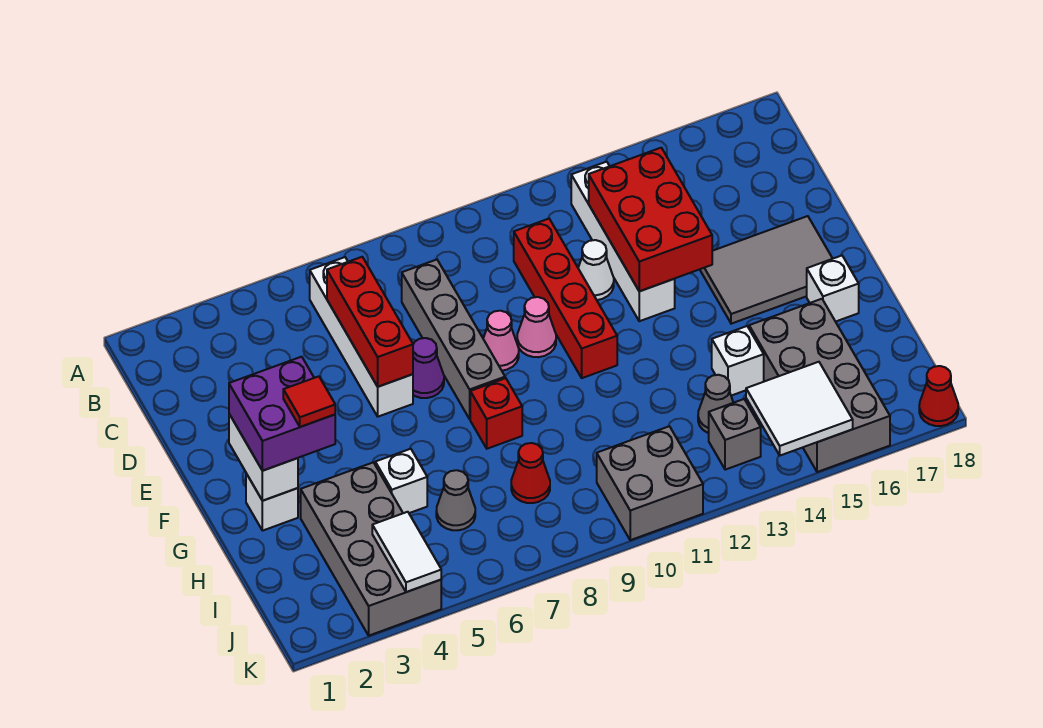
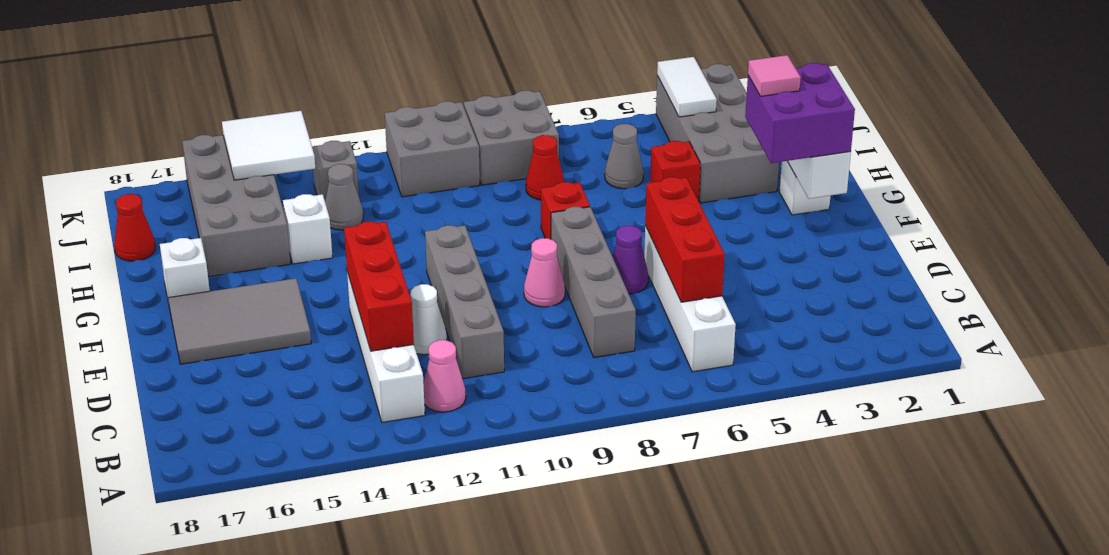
red 1x4 brick [514,219,617,378] -> grey 1x4 brick [425,225,504,379]
red 2x3 brick [589,148,712,291] -> red 1x3 brick [344,222,414,351]
pink 1x1 cone [517,297,556,357] -> pink 1x1 cone moved to [424,340,466,412]
red 1x1 tile [283,376,335,427] -> pink 1x1 tile [748,55,801,96]
white 1x1 brick [375,449,427,513] -> red 1x1 brick [650,141,700,201]
none -> grey 2x2 brick [464,91,559,185]
red 1x1 cone [919,366,958,426] -> red 1x1 cone moved to [114,194,155,261]

